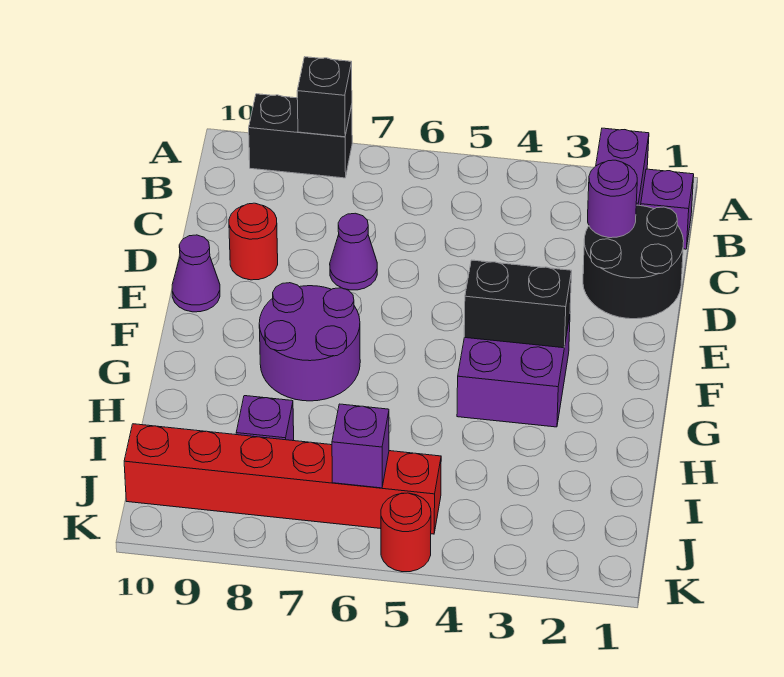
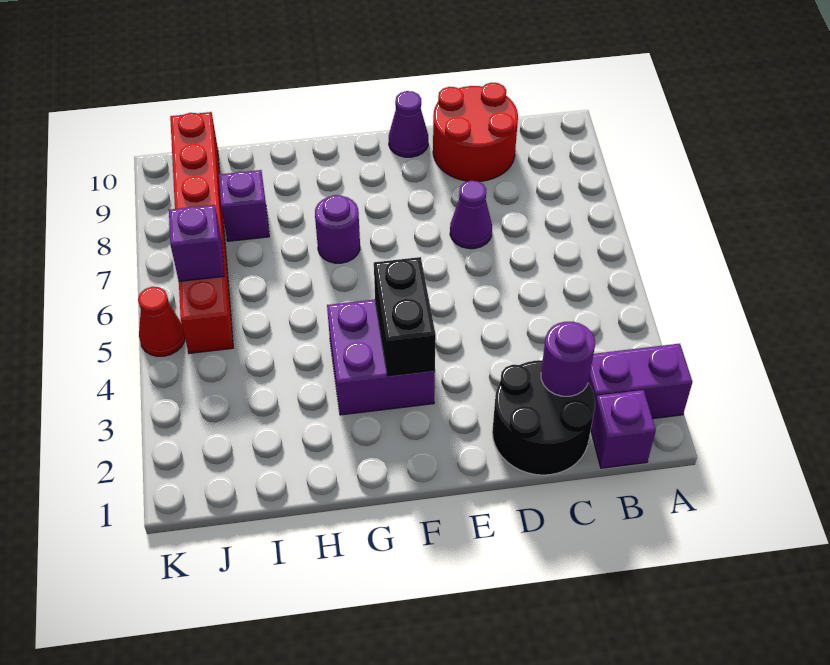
black 1x2 brick [249,94,352,178] -> none
black 1x1 brick [297,57,352,137] -> none
red 1x1 round brick [229,203,278,280] -> red 2x2 round brick [433,82,518,181]
purple 2x2 round brick [259,283,360,401] -> purple 1x1 round brick [315,195,360,263]
red 1x1 round brick [381,493,431,572] -> red 1x1 cone [138,287,185,356]

